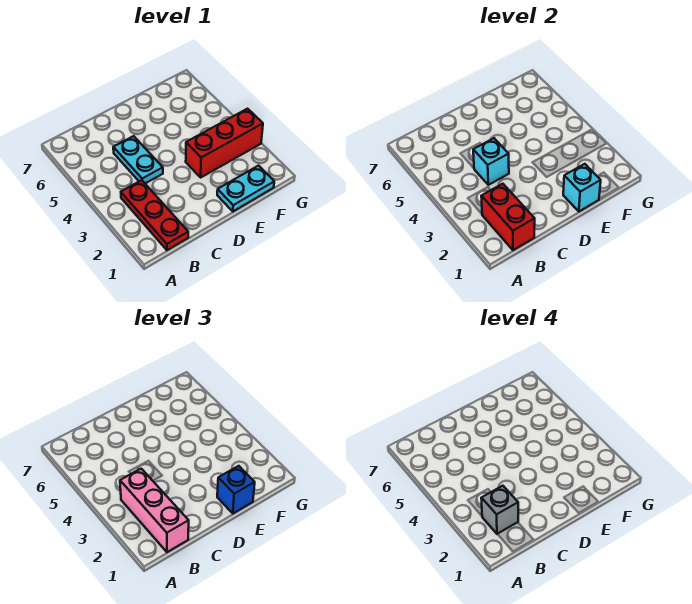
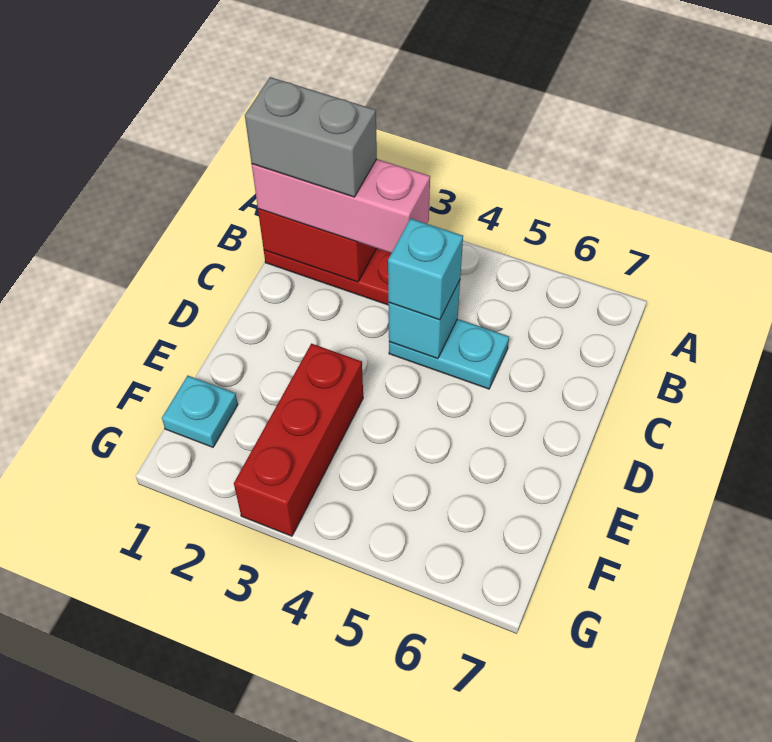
grey 1x1 brick [481,486,518,534] -> grey 1x2 brick [245,77,377,197]
cyan 1x2 plate [217,166,274,211] -> cyan 1x1 plate [162,376,238,447]
cyan 1x1 brick [563,164,601,211] -> cyan 1x1 brick moved to [388,218,463,320]
blue 1x1 brick [217,466,255,513] -> none

